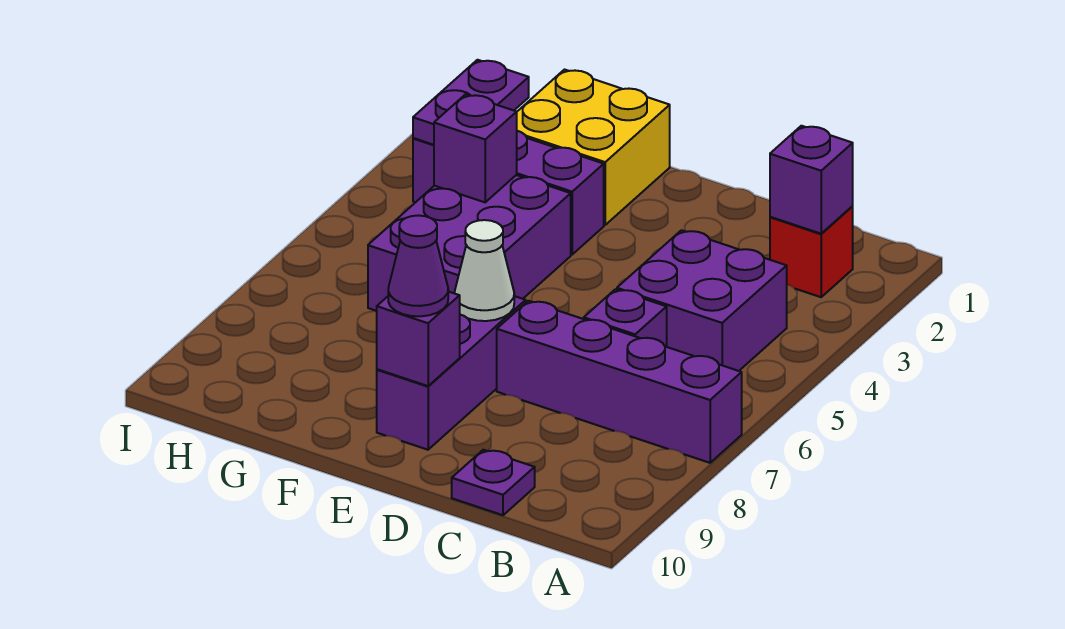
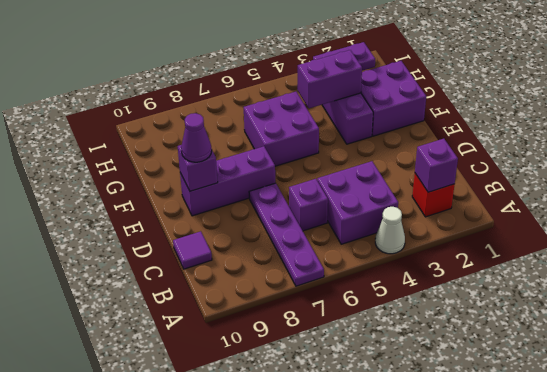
purple 1x4 brick [497,301,742,463] -> purple 1x4 plate [249,183,324,286]
purple 1x1 plate [452,450,535,515] -> purple 1x1 tile [173,231,212,269]
white 1x1 cone [455,220,514,321] -> white 1x1 cone moved to [375,207,405,254]
yellow 2x2 brick [517,70,670,225] -> purple 2x2 brick [361,61,426,136]
purple 2x3 brick [368,175,571,311] -> purple 2x2 brick [244,92,319,166]
purple 1x1 brick [434,95,517,202] -> purple 1x2 brick [298,50,362,108]

